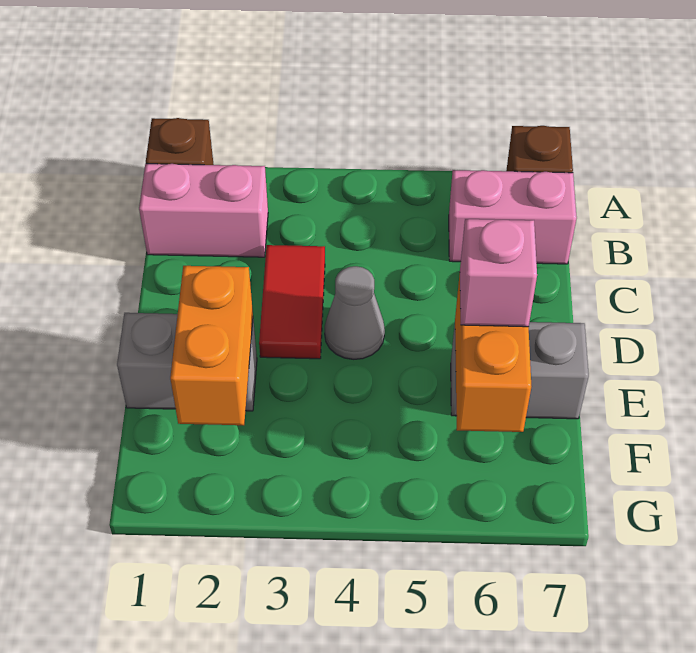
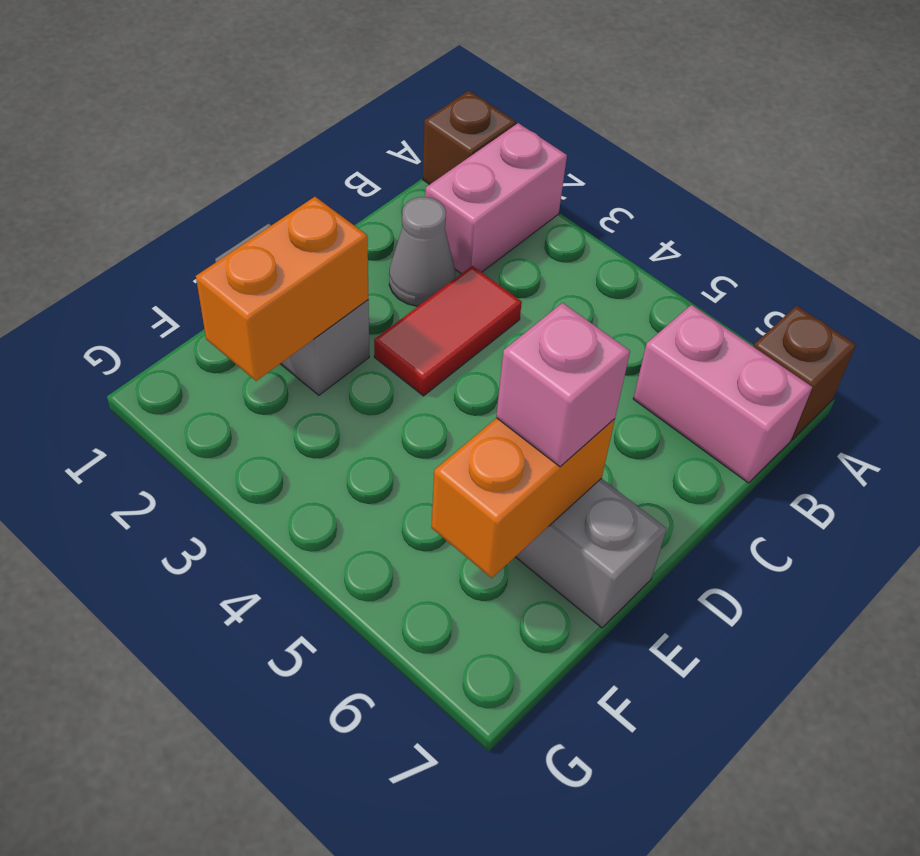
pink 1x2 brick [139,164,268,257] -> pink 1x2 brick turned to [425,123,567,274]
grey 1x1 cone [325,266,385,359] -> grey 1x1 cone moved to [389,197,455,306]

